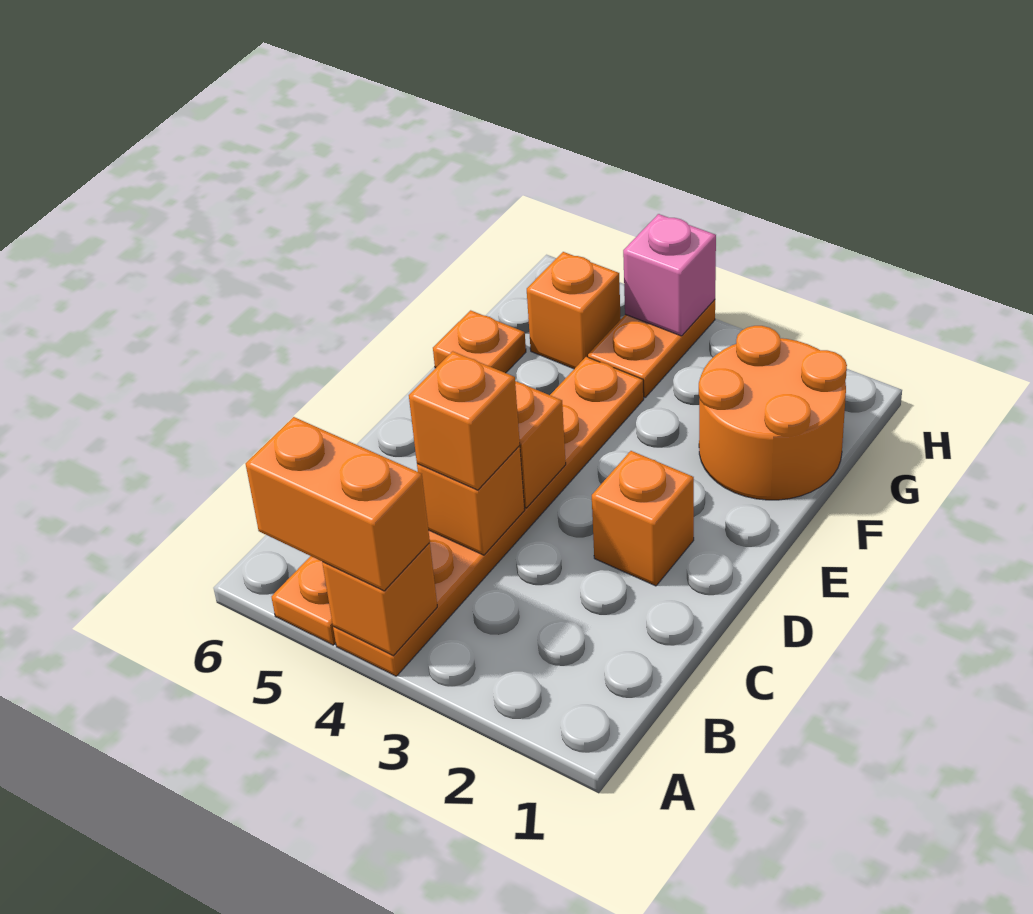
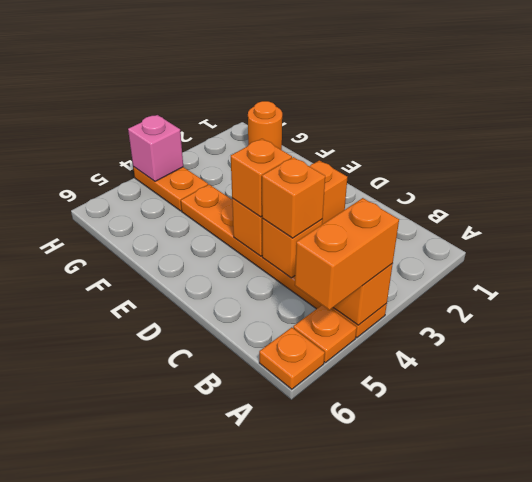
orange 2x2 round brick [699,326,847,500] -> orange 1x1 round brick [248,101,282,150]
orange 1x1 plate [433,310,526,373] -> orange 1x1 plate moved to [259,327,325,389]
orange 1x1 brick [527,252,621,369] -> orange 1x1 brick moved to [231,139,292,217]

